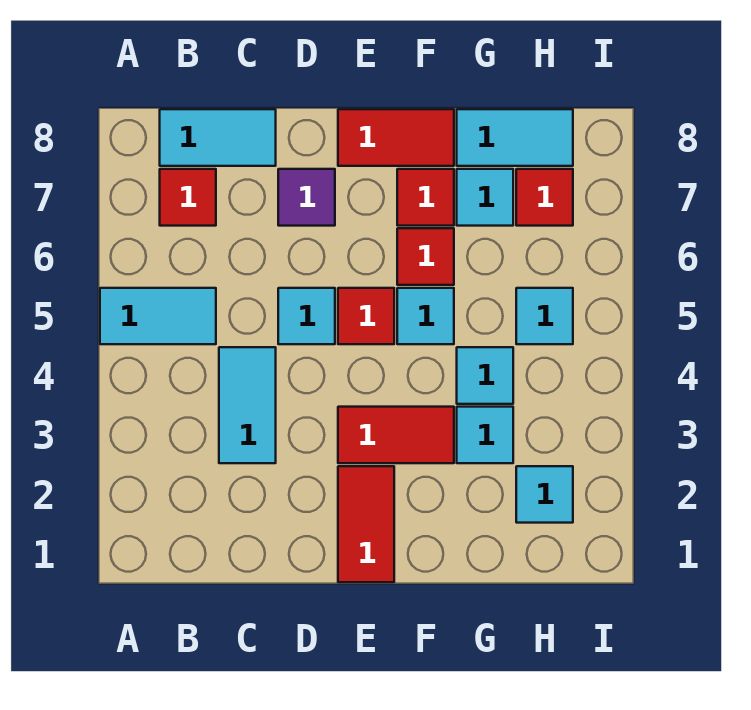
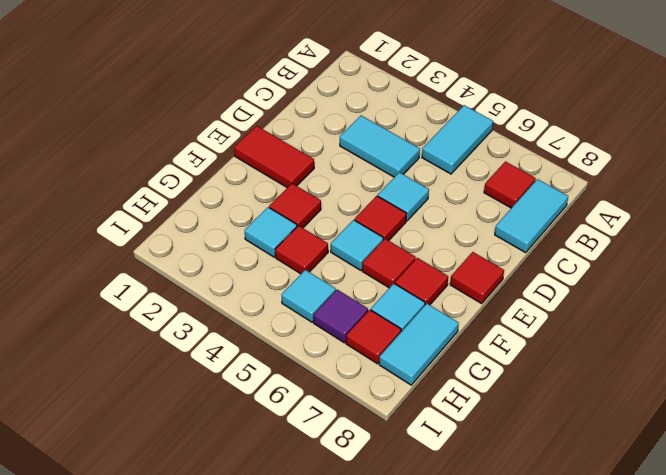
purple 1x1 tile [278,169,335,226] -> purple 1x1 tile moved to [314,290,368,343]
red 1x2 tile [338,407,454,463] -> red 1x1 tile [269,183,321,228]
red 1x2 tile [338,109,454,166] -> red 1x1 tile [450,252,504,304]
cyan 1x1 tile [457,347,513,404] -> red 1x1 tile [275,225,328,274]
cyan 1x1 tile [516,466,573,523] -> none

